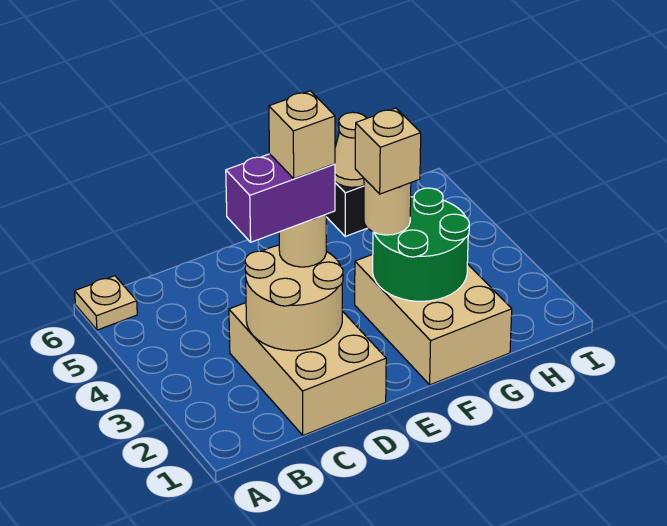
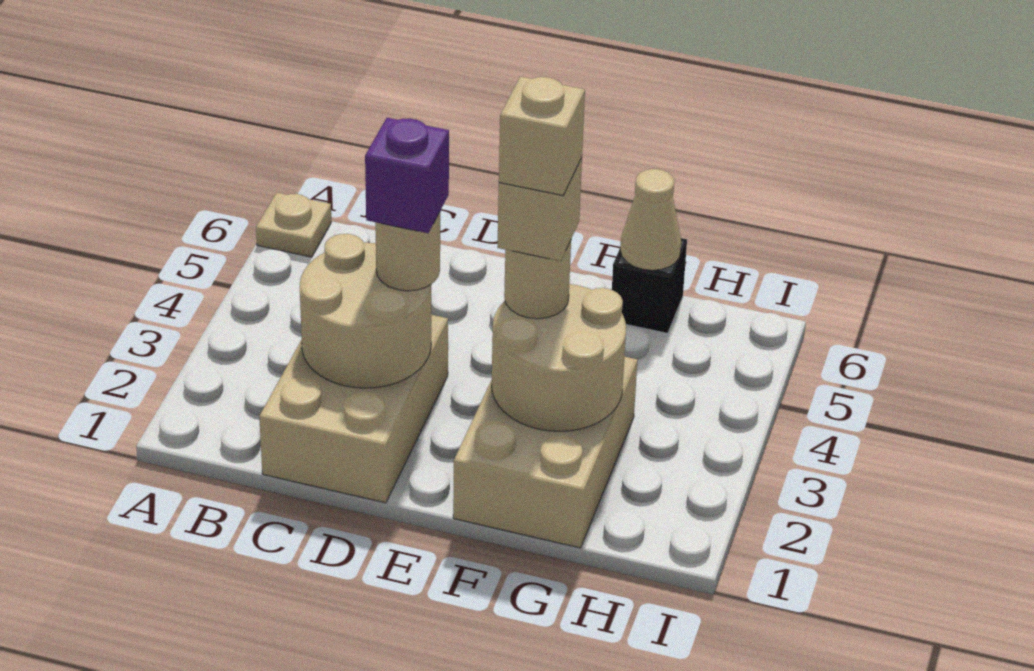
purple 1x2 brick [226,154,335,242] -> purple 1x1 brick [365,118,449,233]
tan 1x1 brick [269,91,335,179] -> tan 1x1 brick moved to [499,76,585,195]
green 2x2 round brick [373,188,469,301] -> tan 2x2 round brick [492,284,626,431]

